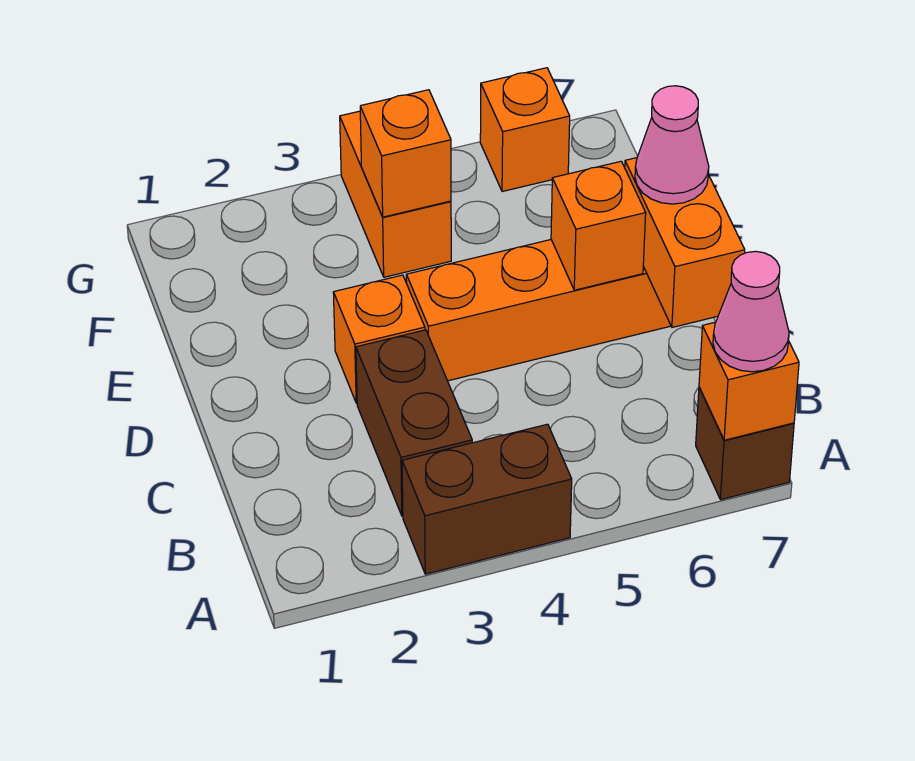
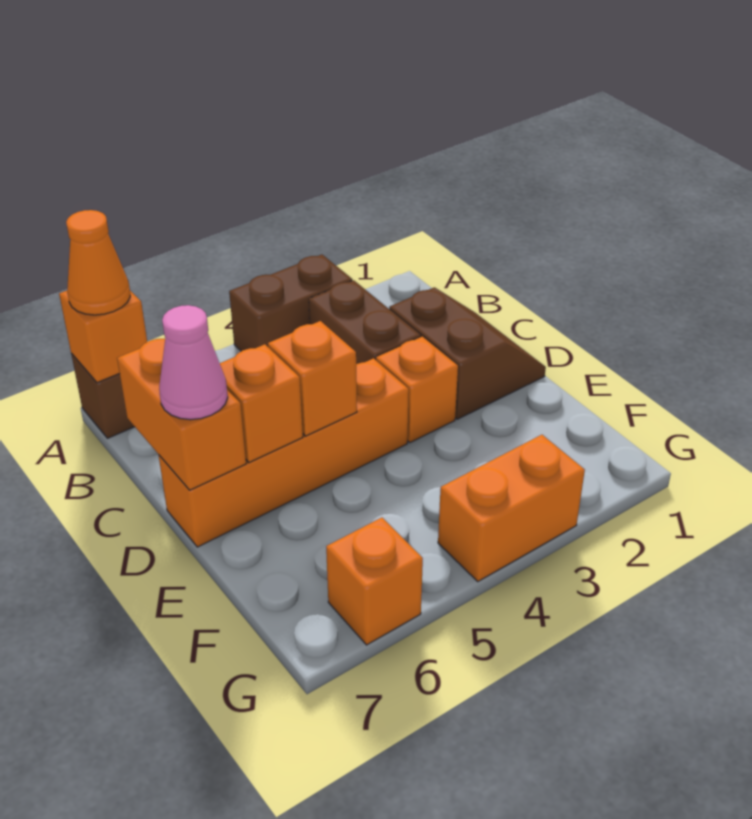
pink 1x1 cone [713,251,789,372] -> orange 1x1 cone [66,210,130,315]
none -> brown 2x2 slope [389,287,546,419]
orange 1x2 brick [340,111,451,277] -> orange 1x2 brick turned to [438,435,585,581]
orange 1x1 brick [360,90,451,217] -> orange 1x1 brick moved to [268,321,357,436]

